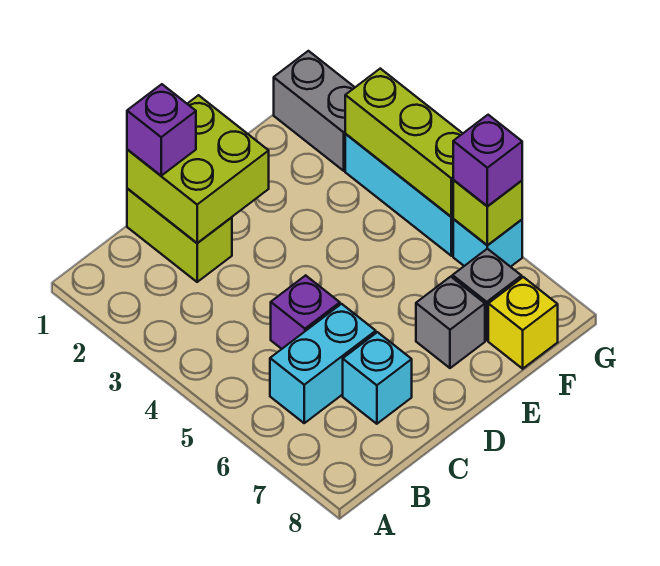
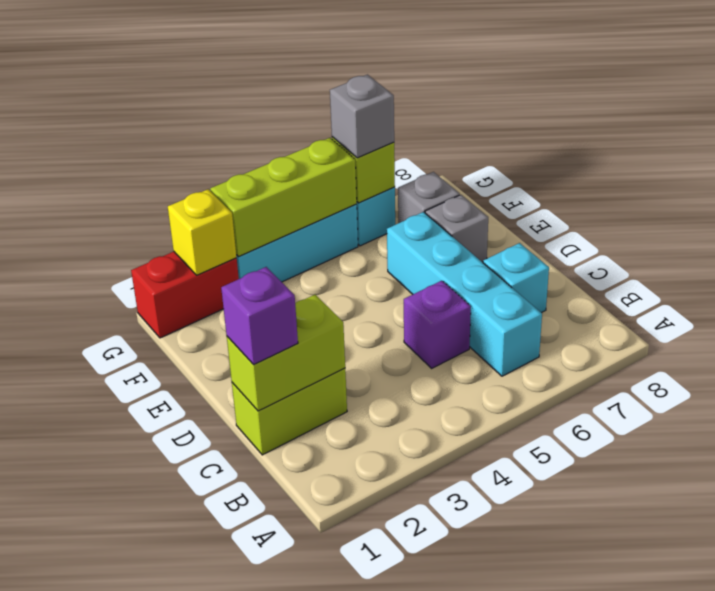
cyan 1x2 brick [270,304,376,423] -> cyan 1x4 brick [387,212,542,376]
lime 2x2 brick [127,95,269,243] -> lime 1x2 brick [227,295,345,411]
yellow 1x1 brick [488,277,558,369] -> yellow 1x1 brick moved to [168,189,237,275]
grey 1x2 brick [274,51,355,171] -> red 1x2 brick [131,252,239,338]
purple 1x1 brick [453,115,522,206] -> grey 1x1 brick [330,75,394,158]

